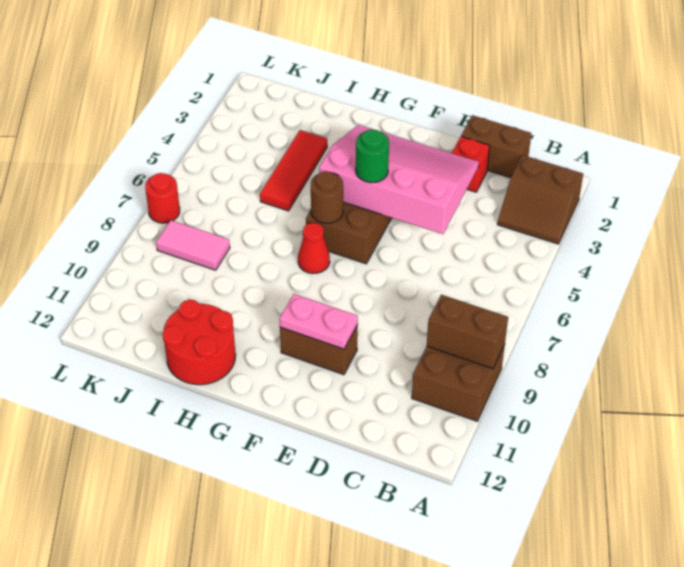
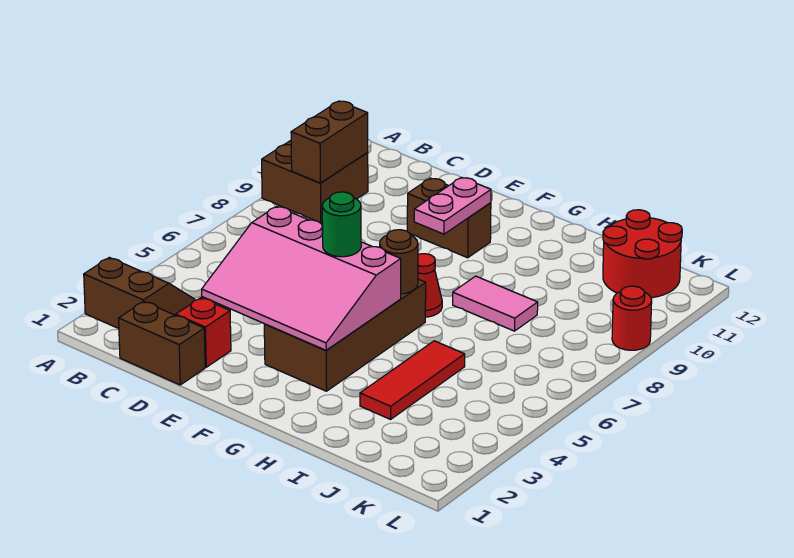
brown 1x2 brick [427,295,508,369] -> brown 1x2 brick turned to [291,101,368,183]
pink 1x2 plate [279,294,358,349] -> pink 1x2 plate turned to [414,177,491,234]
red 2x2 round brick [163,300,236,385] -> red 2x2 round brick moved to [603,210,682,298]
pink 1x2 tile [156,220,230,270] -> pink 1x2 tile moved to [453,276,538,331]
red 1x1 round brick [145,173,180,223] -> red 1x1 round brick moved to [612,286,652,350]

